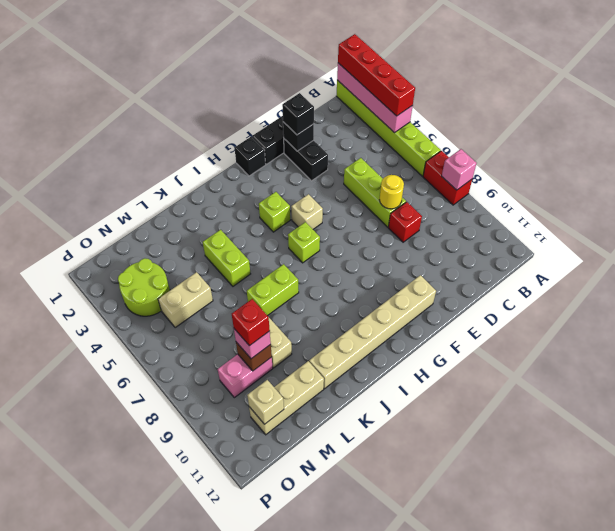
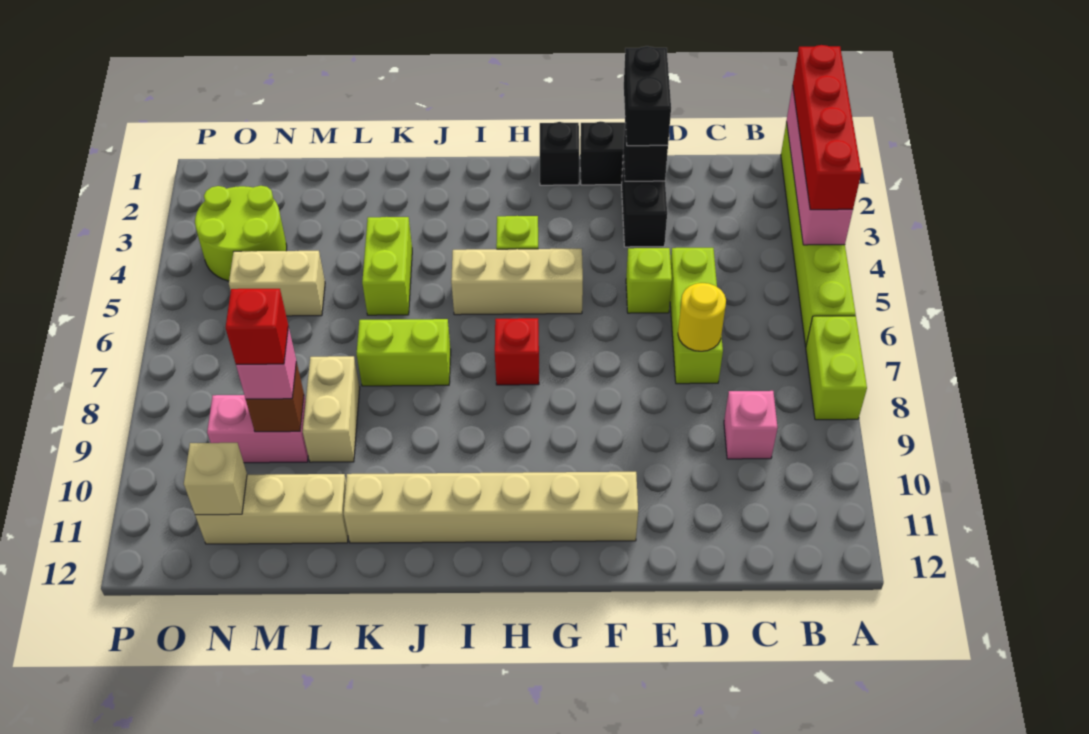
red 1x2 brick [423,151,472,205] -> lime 1x2 brick [806,316,867,420]
pink 1x1 brick [442,149,477,190] -> pink 1x1 brick moved to [724,391,778,459]
red 1x1 brick [388,202,422,242] -> red 1x1 brick moved to [495,318,539,385]
black 1x1 brick [282,93,314,135] -> black 1x2 brick [624,46,671,146]
tan 1x1 brick [291,194,323,229] -> tan 1x3 brick [451,249,583,315]
lime 1x1 brick [288,222,320,263] -> lime 1x1 brick moved to [626,248,672,313]

